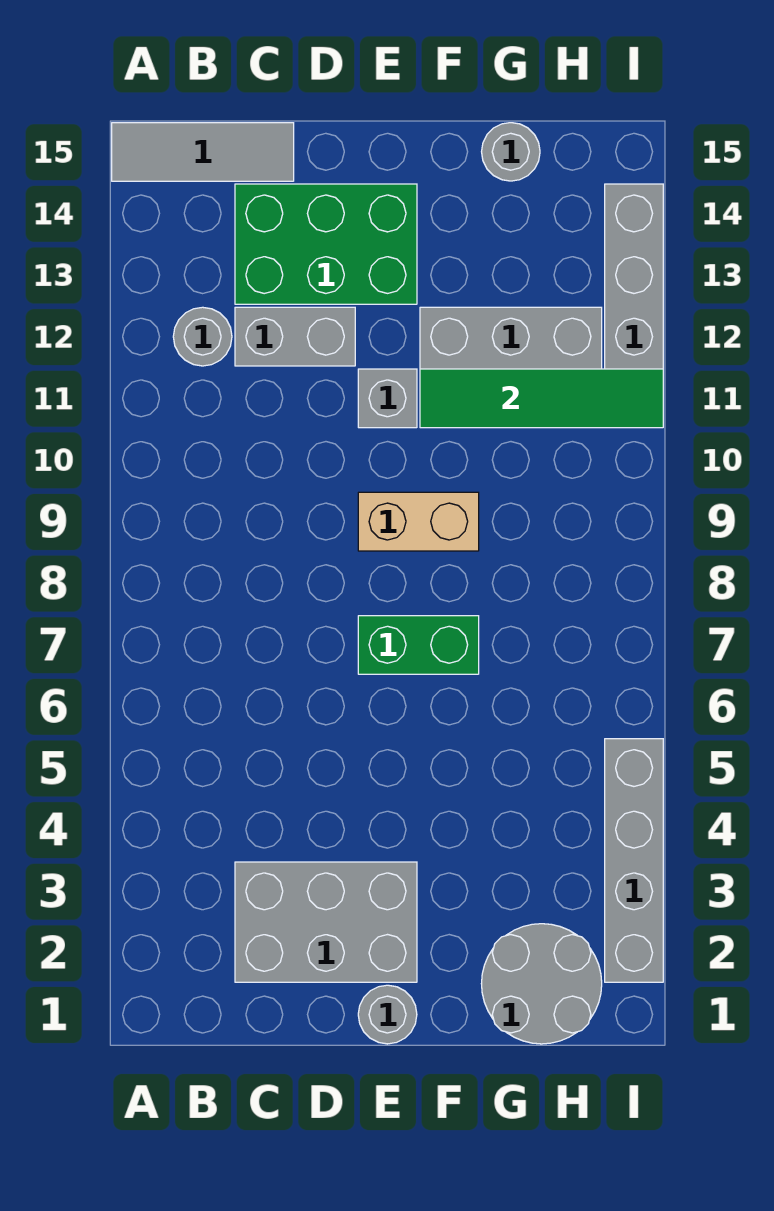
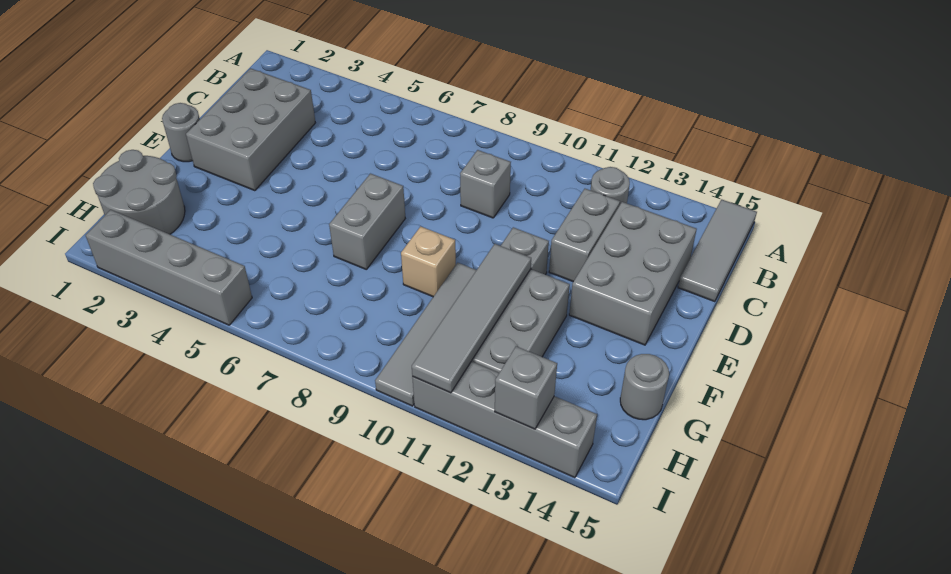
none -> grey 1x1 brick [460,150,511,218]
green 2x3 brick [235,184,417,304] -> grey 2x3 brick [569,202,697,345]
green 1x2 brick [358,616,479,674] -> grey 1x2 brick [329,174,405,269]
tan 1x2 brick [358,492,479,551] -> tan 1x1 brick [401,226,456,297]
none -> grey 1x4 tile [375,263,476,406]
green 1x4 tile [420,369,663,428] -> grey 1x4 tile [412,244,531,393]
none -> grey 1x1 brick [495,346,557,429]

